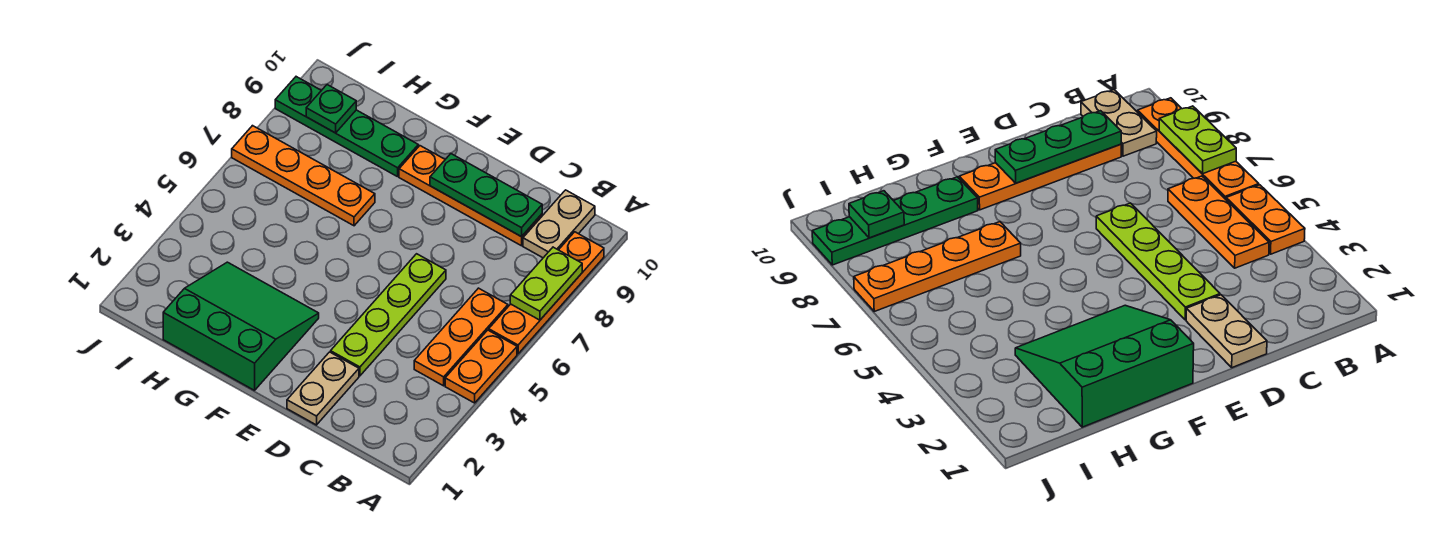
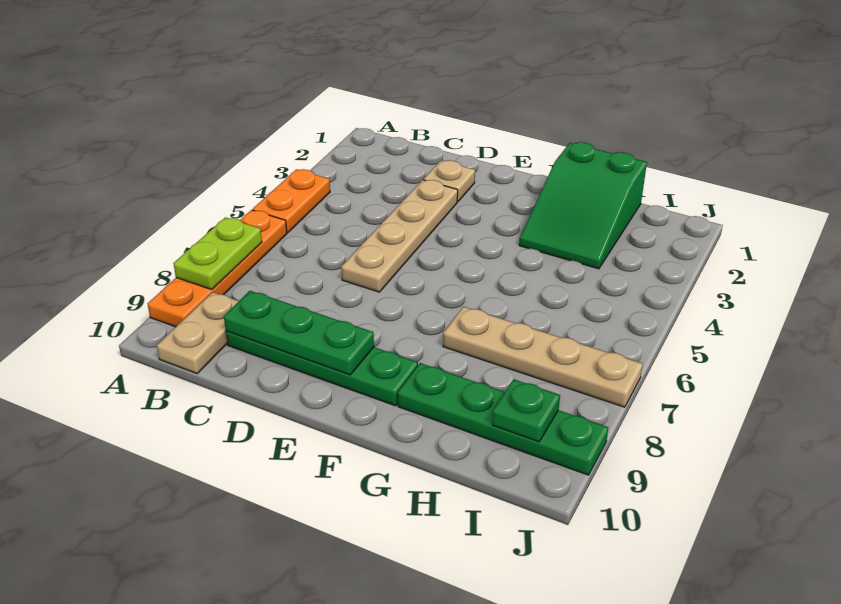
orange 1x3 plate [414,288,508,386] -> none
orange 1x4 plate [399,146,542,246] -> green 1x4 plate [226,331,418,406]
tan 1x2 plate [287,352,359,425] -> tan 1x1 plate [423,160,475,202]
lime 1x4 plate [331,254,446,376] -> tan 1x4 plate [341,180,458,292]
green 3x3 slope [163,262,319,390] -> green 2x3 slope [519,142,647,269]
orange 1x4 plate [232,126,375,226] -> tan 1x4 plate [443,307,643,407]

